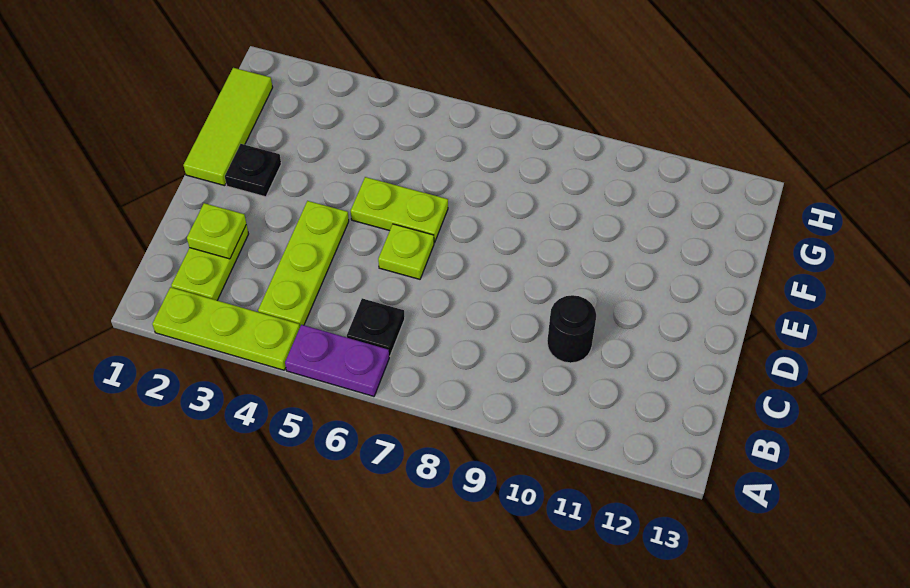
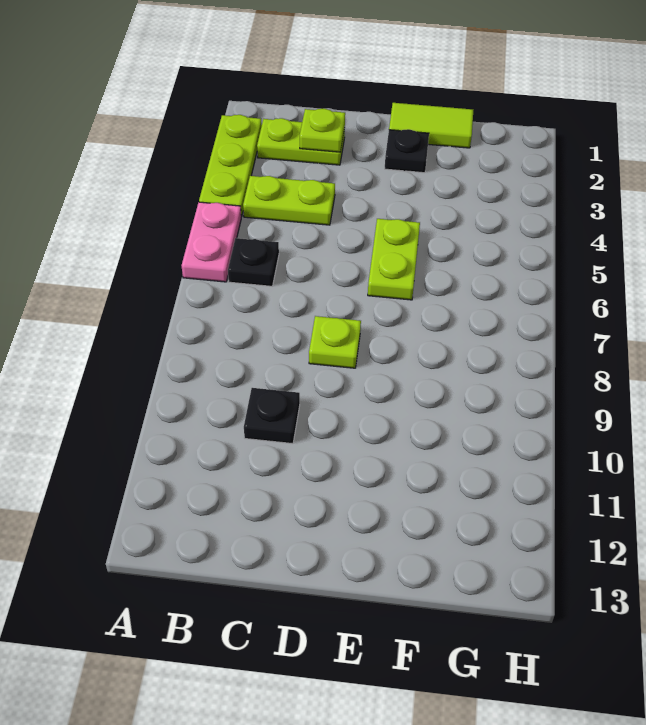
purple 1x2 plate [285,325,389,396] -> pink 1x2 plate [181,202,241,282]
lime 1x3 plate [258,201,349,326] -> lime 1x2 plate [243,176,335,225]
black 1x1 round brick [547,295,596,363] -> black 1x1 plate [244,388,300,444]
lime 1x1 plate [378,224,434,279] -> lime 1x1 plate moved to [309,316,361,368]
lime 1x3 tile [183,68,273,186] -> lime 1x2 tile [389,103,473,148]

